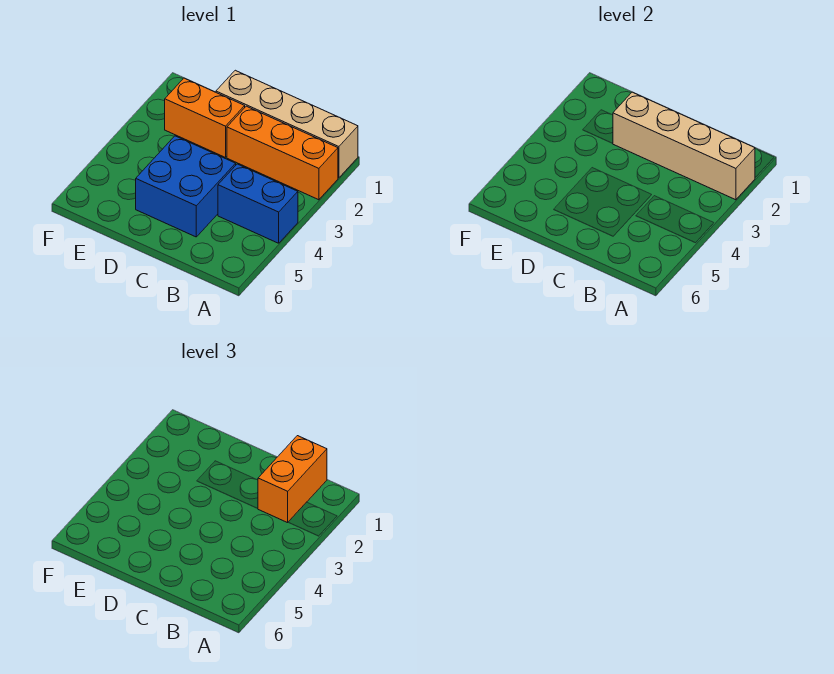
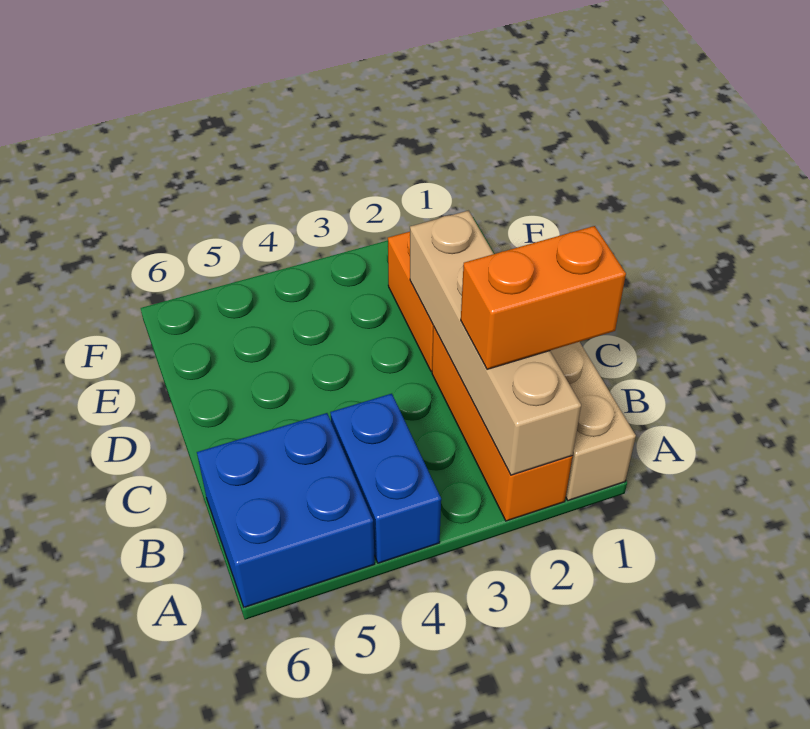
blue 2x2 brick [136,136,236,237] -> blue 2x2 brick moved to [197,413,375,608]

